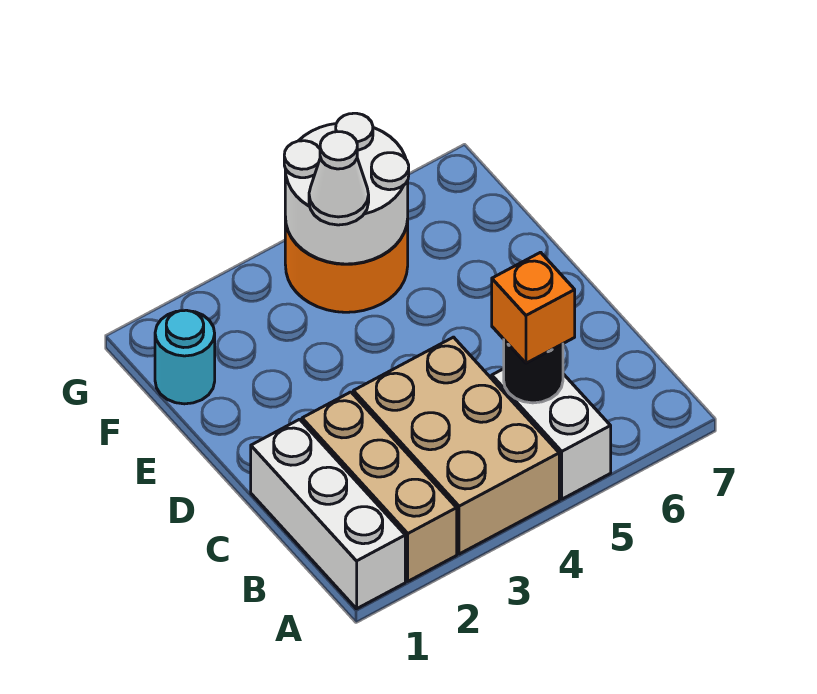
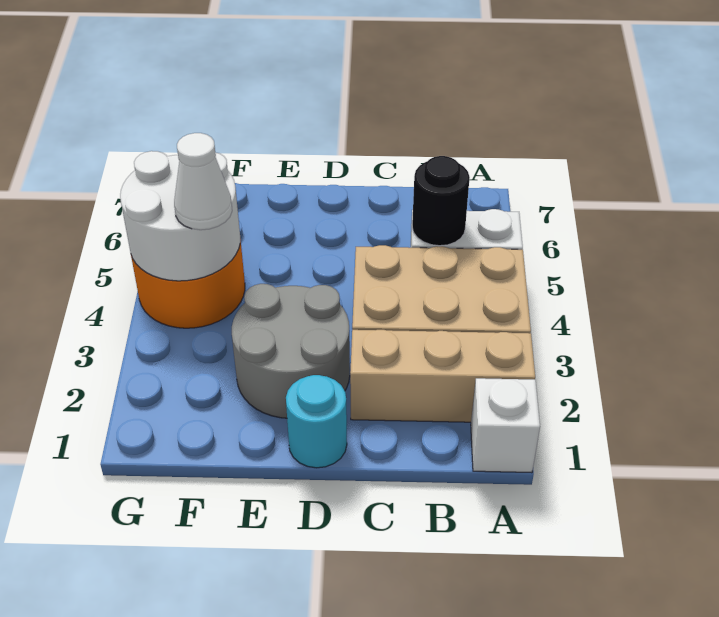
white 1x3 brick [251,419,405,609] -> white 1x1 brick [471,378,540,473]
orange 1x1 brick [492,252,575,363] -> none
none -> grey 2x2 round brick [232,284,350,418]
cyan 1x1 round brick [155,310,215,404] -> cyan 1x1 round brick moved to [286,375,347,468]

